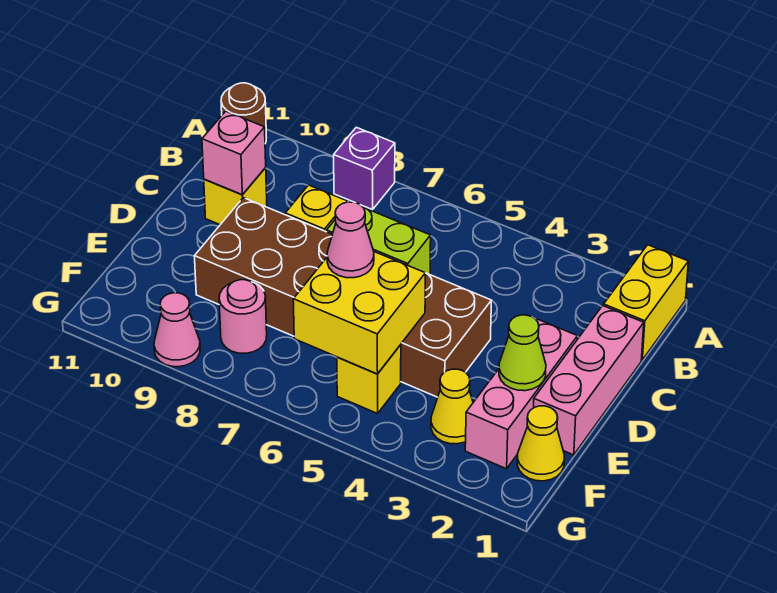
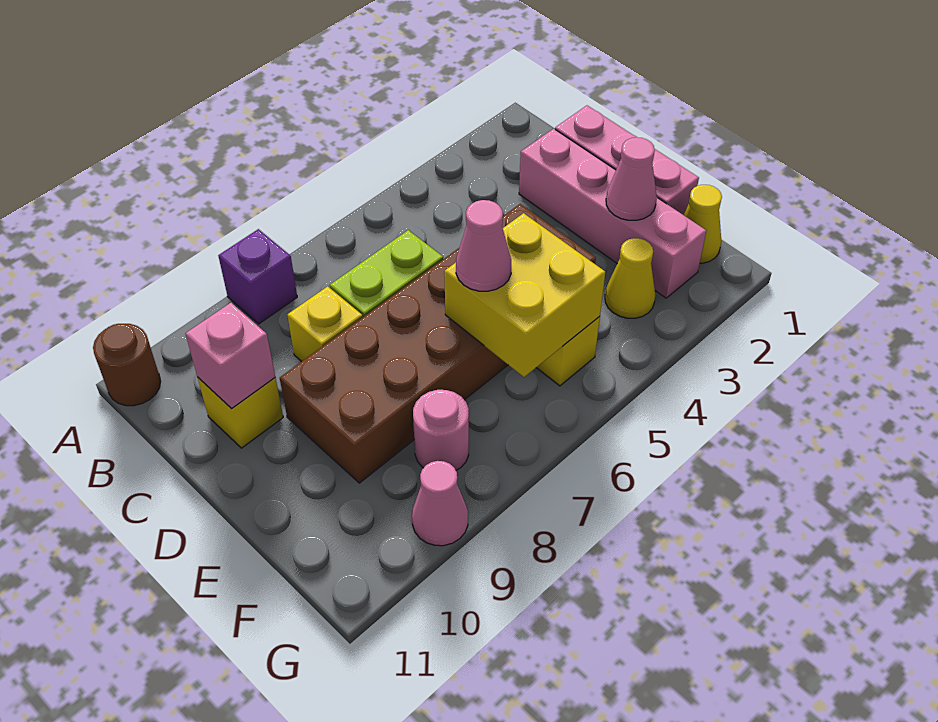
yellow 1x2 brick [604,245,688,360] -> none
pink 1x3 brick [465,319,577,469] -> pink 1x4 brick [519,129,706,298]
lime 1x1 cone [499,315,546,391] -> pink 1x1 cone [606,137,657,220]

